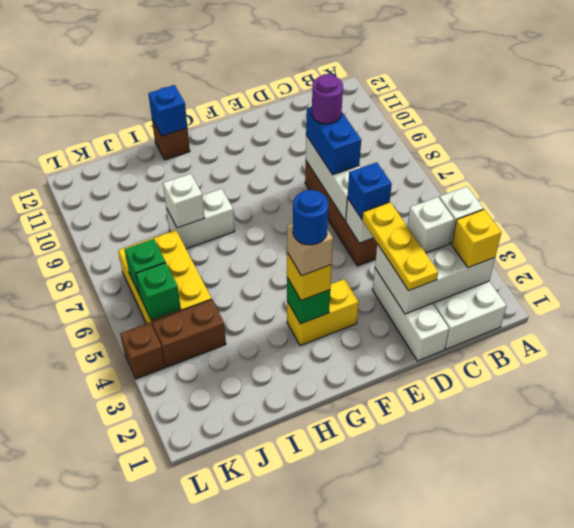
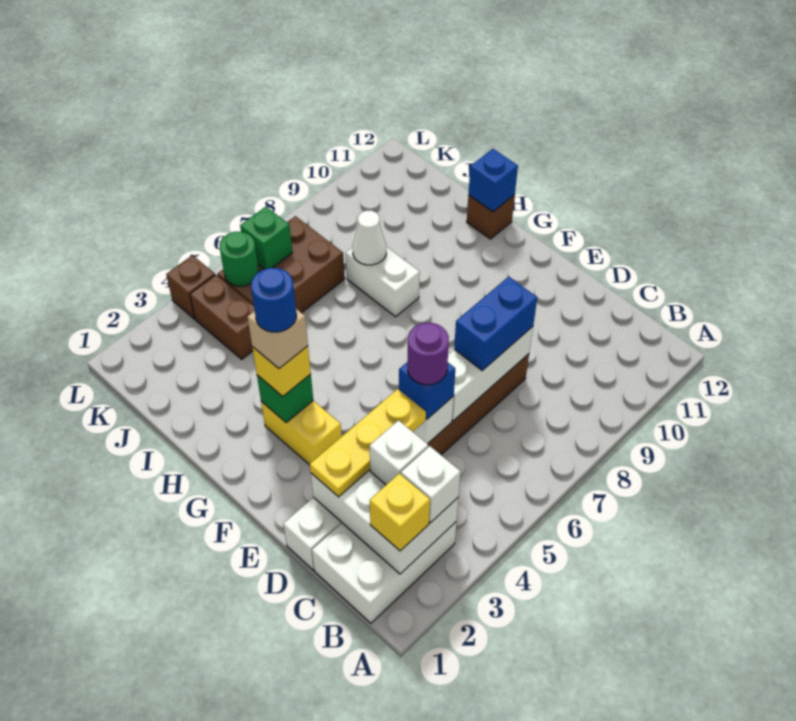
purple 1x1 round brick [312,74,343,124] -> purple 1x1 round brick moved to [408,323,449,385]
white 1x1 brick [163,174,205,228] -> white 1x1 cone [353,210,386,265]
yellow 2x3 brick [118,230,212,327] -> brown 2x3 brick [217,216,345,313]
green 1x1 brick [136,263,181,320] -> green 1x1 round brick [220,232,259,286]

